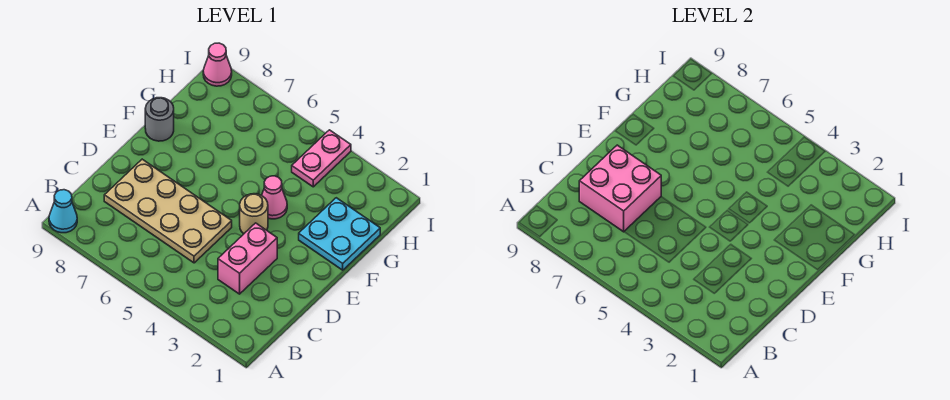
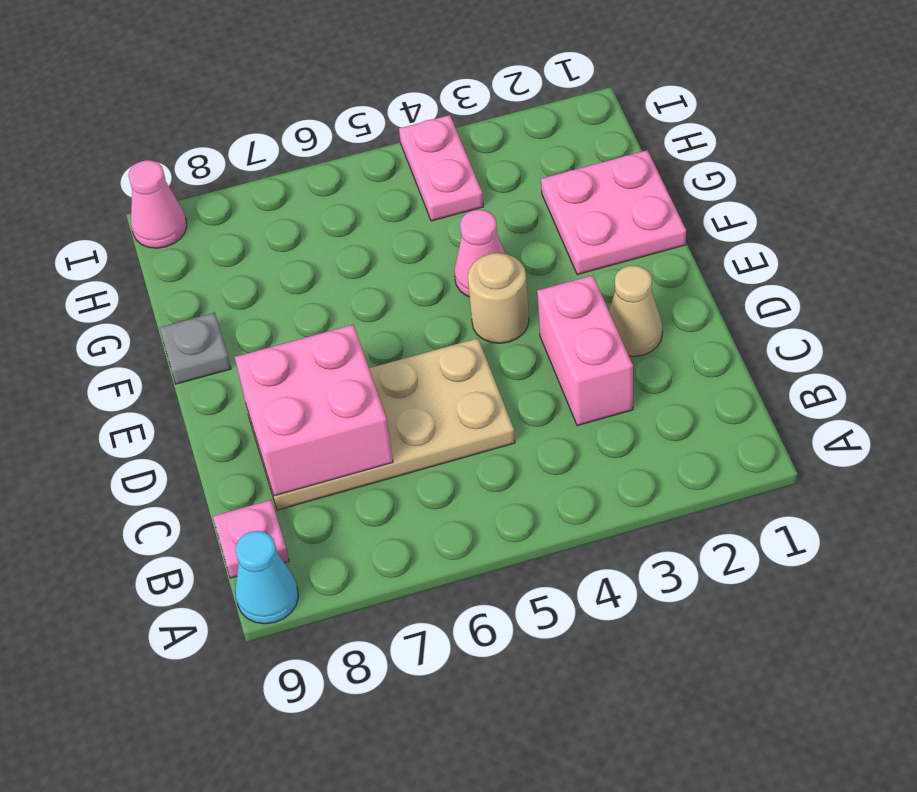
none -> pink 1x1 plate [213,500,289,578]
none -> tan 1x1 cone [609,266,662,357]
cyan 2x2 plate [299,198,380,270] -> pink 2x2 plate [541,150,686,275]
grey 1x1 round brick [145,98,174,141] -> grey 1x1 plate [160,313,231,384]

